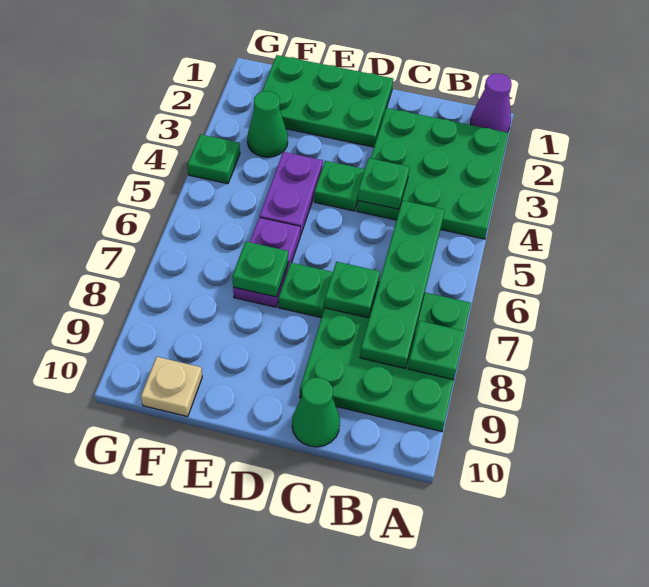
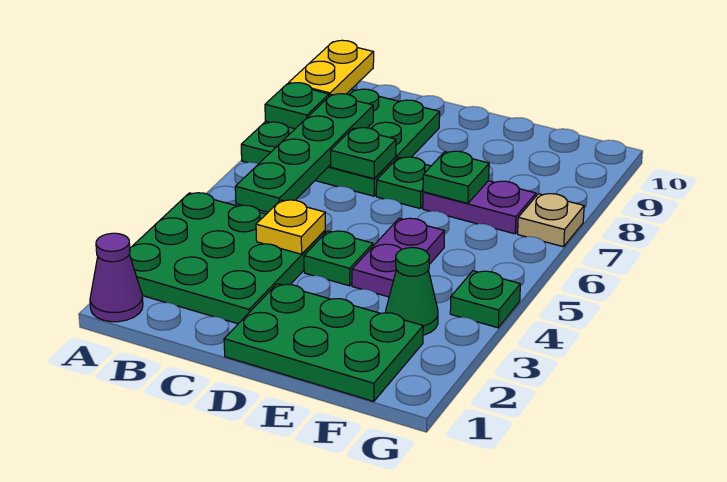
none -> yellow 1x2 plate [289,40,374,96]
green 1x1 plate [358,158,409,209] -> yellow 1x1 plate [256,200,325,254]
green 1x1 cone [292,378,340,447] -> none
purple 1x2 plate [233,218,301,307] -> purple 1x2 plate turned to [423,181,536,234]
tan 1x1 plate [141,357,202,417] -> tan 1x1 plate moved to [518,194,584,247]

